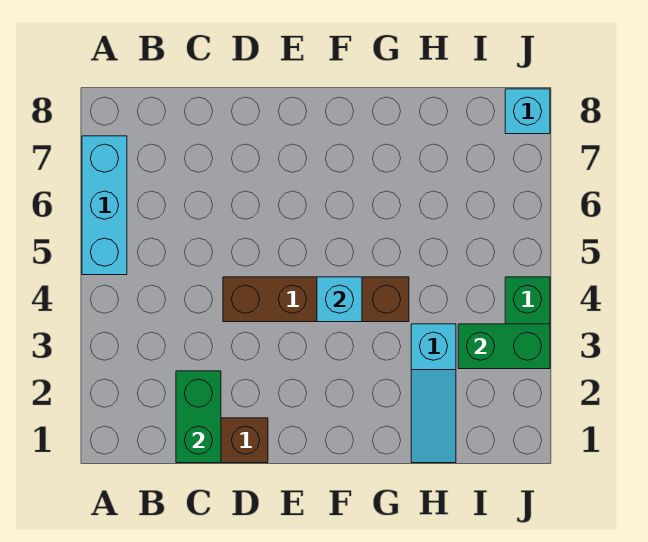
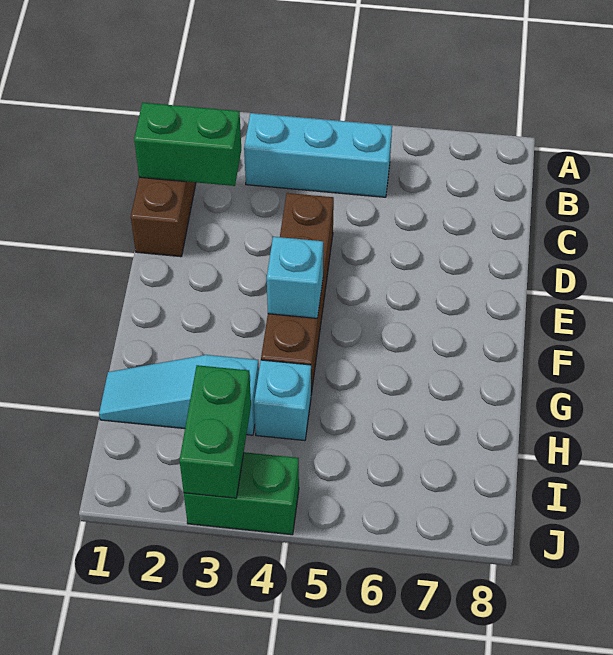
cyan 1x3 brick [82,136,127,275] -> cyan 1x3 brick moved to [244,113,392,197]
cyan 1x1 brick [505,89,550,134] -> cyan 1x1 brick moved to [254,360,311,441]

